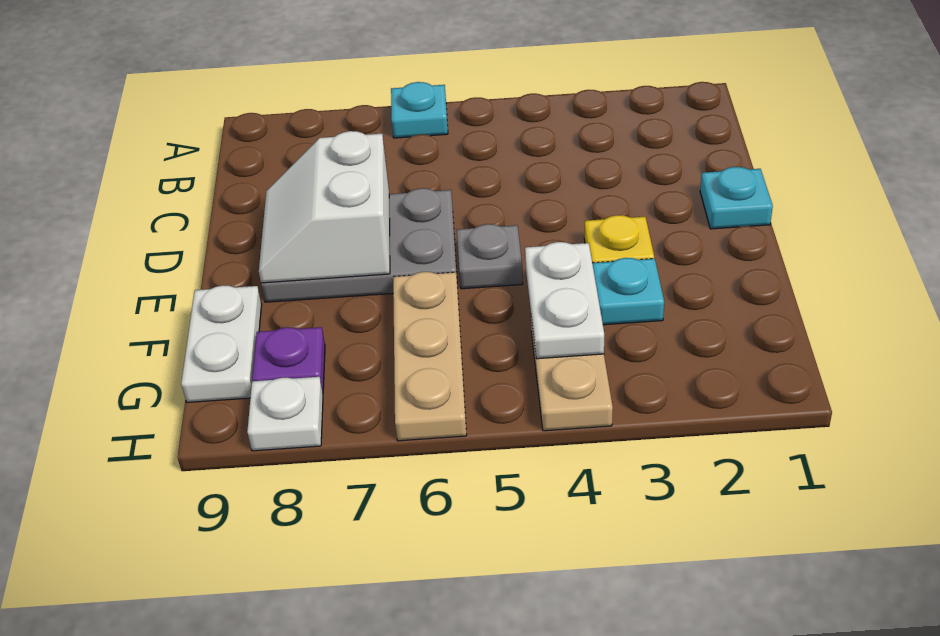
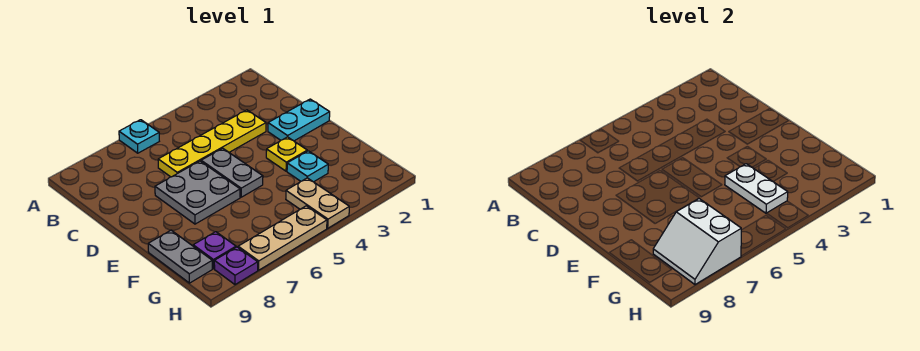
none -> yellow 1x4 plate [158,110,266,177]
cyan 1x1 plate [700,167,773,229] -> cyan 1x2 plate [268,99,330,141]
grey 2x3 plate [261,188,457,302] -> grey 2x2 plate [155,161,240,224]
white 2x2 slope [259,131,390,283] -> white 2x2 slope moved to [653,199,741,285]
grey 1x1 plate [457,224,523,289] -> grey 1x2 plate [201,148,263,197]
tan 1x3 plate [393,272,467,441] -> tan 1x3 plate turned to [238,206,327,270]
white 1x2 plate [181,285,262,402] -> grey 1x2 plate [148,230,212,283]
white 1x1 plate [247,377,323,451] -> purple 1x1 plate [214,247,258,285]

